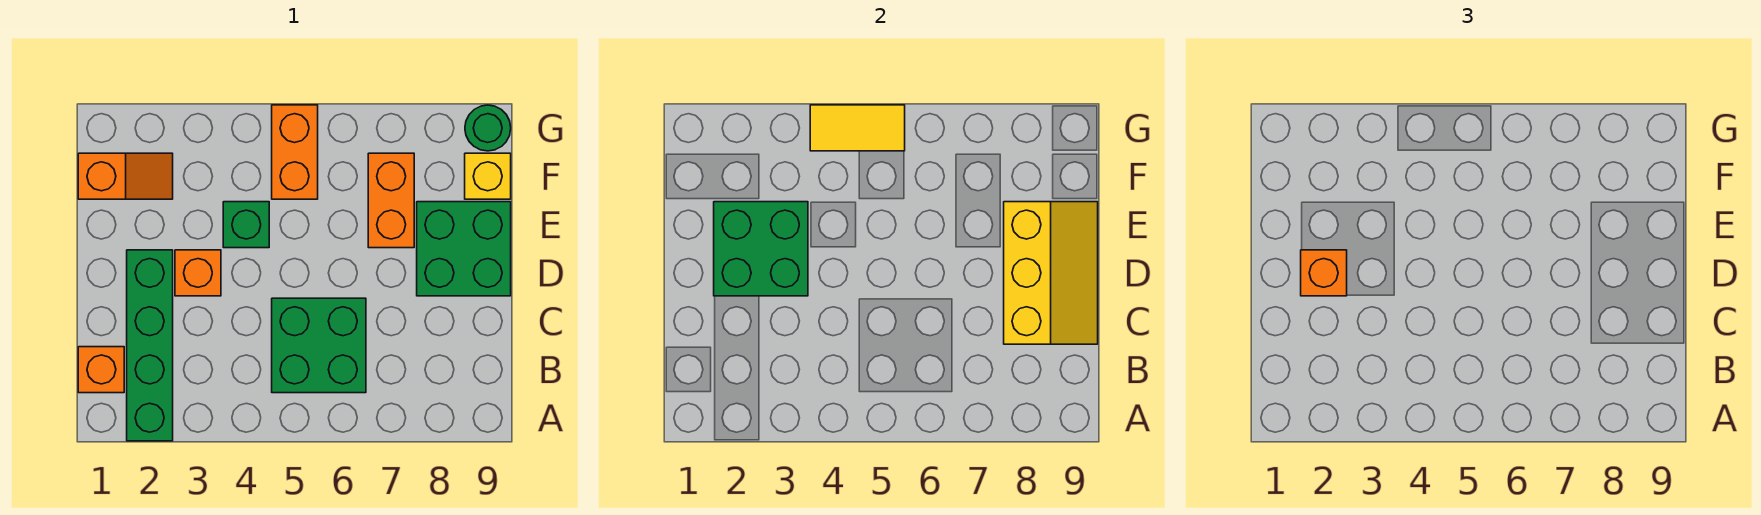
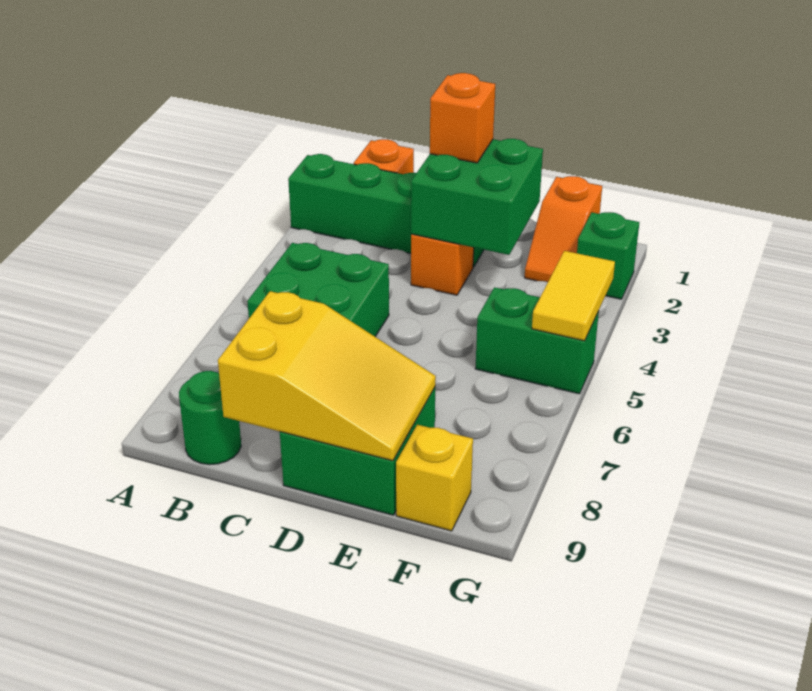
yellow 2x3 slope [1004,202,1098,344] -> yellow 2x3 slope turned to [218,291,436,461]
green 1x1 brick [223,202,269,248] -> green 1x1 brick moved to [577,212,639,299]
orange 1x2 brick [368,153,414,248] -> none
orange 1x2 brick [272,105,318,199] -> green 1x2 brick [475,287,599,394]
green 1x1 round brick [465,105,511,151] -> green 1x1 round brick moved to [179,371,241,465]

